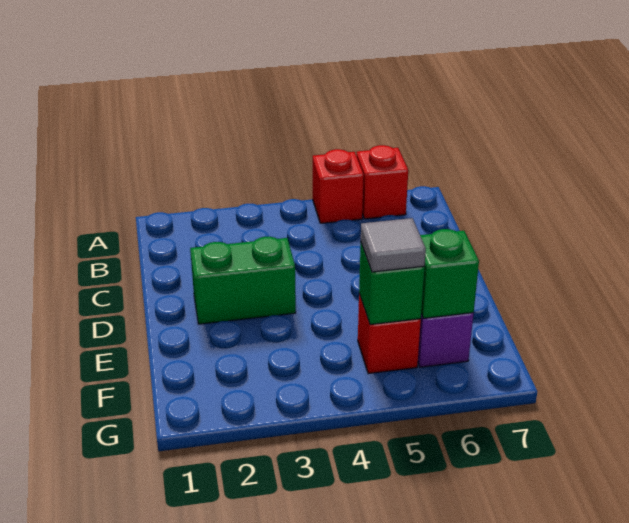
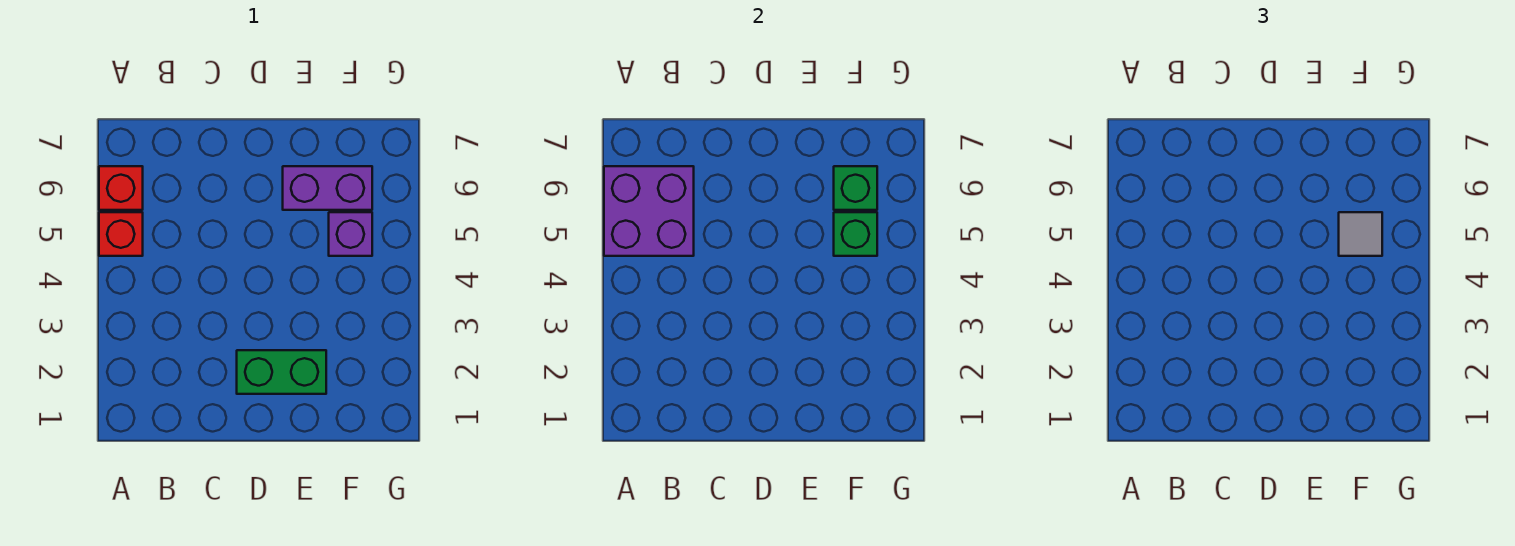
none -> purple 2x2 brick [604,166,694,256]
green 1x2 brick [190,237,296,324] -> green 1x2 brick turned to [237,350,326,394]
red 1x1 brick [358,294,421,374] -> purple 1x1 brick [329,212,372,256]

